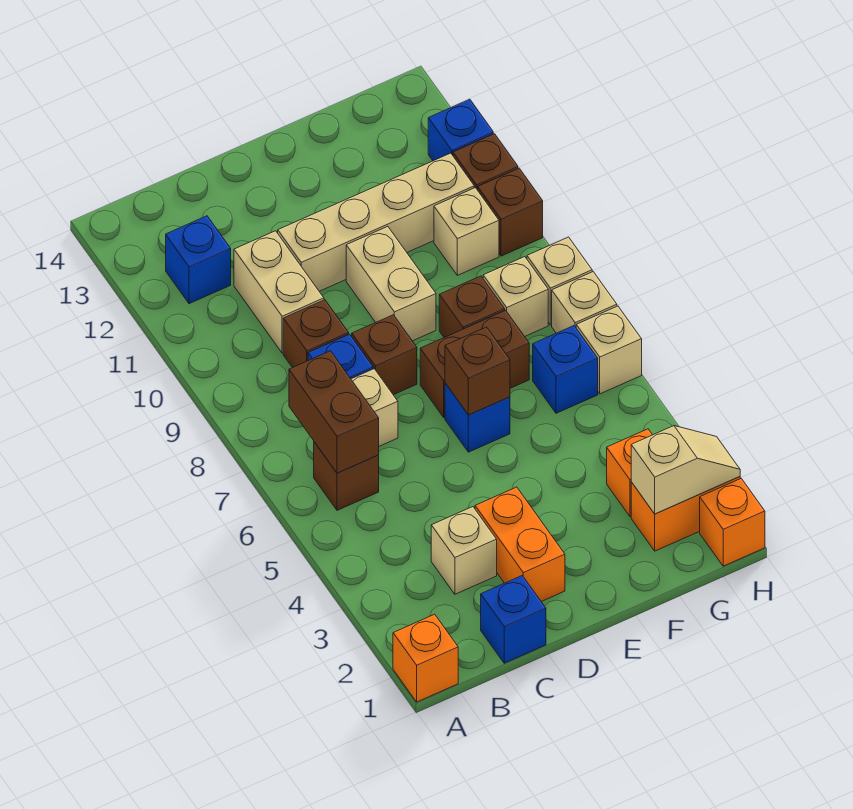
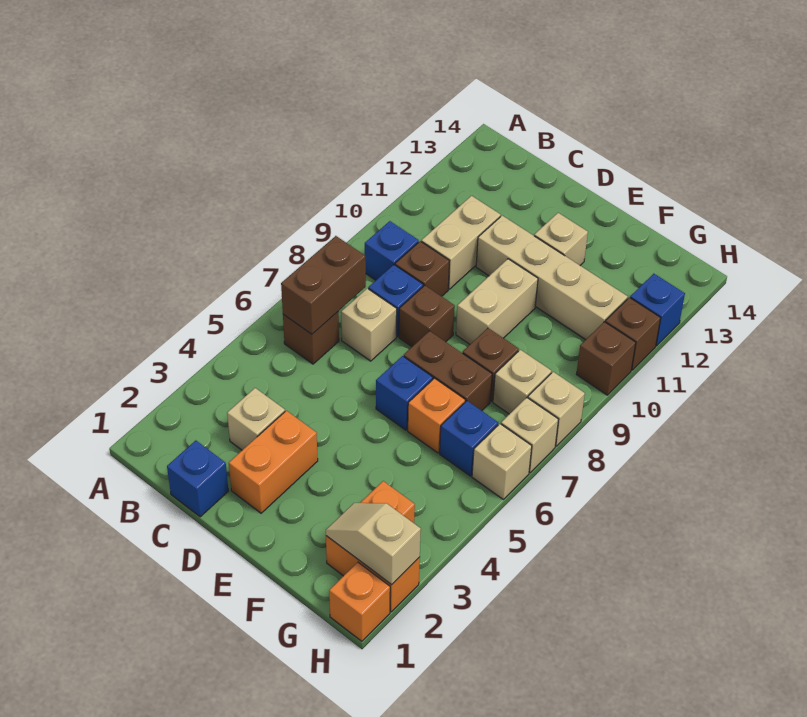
orange 1x1 brick [393,614,458,702] -> orange 1x1 brick moved to [408,378,465,453]
blue 1x1 brick [166,216,231,304] -> blue 1x1 brick moved to [365,221,419,280]
brown 1x1 brick [445,327,510,415] -> none
tan 1x2 slope [631,426,740,514] -> tan 1x2 slope turned to [326,503,421,585]
tan 1x1 brick [434,188,499,275] -> tan 1x1 brick moved to [534,213,588,265]

